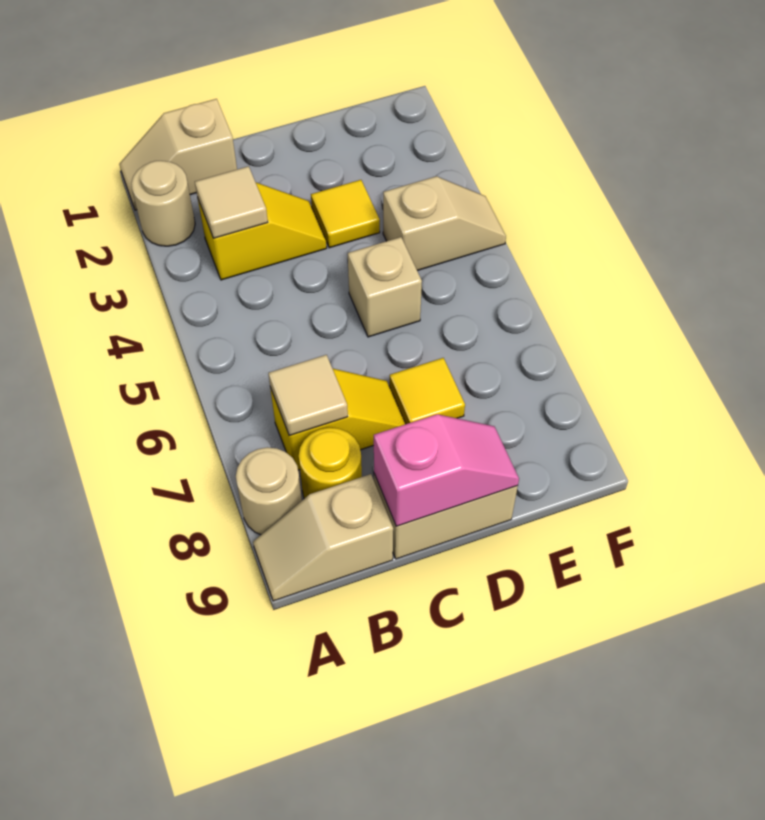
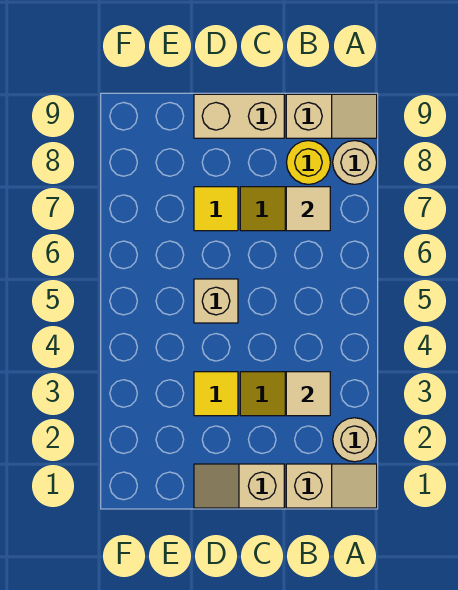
pink 1x2 slope [374,414,519,526] -> none
tan 1x2 slope [383,176,506,271] -> tan 1x2 slope moved to [194,464,284,508]

